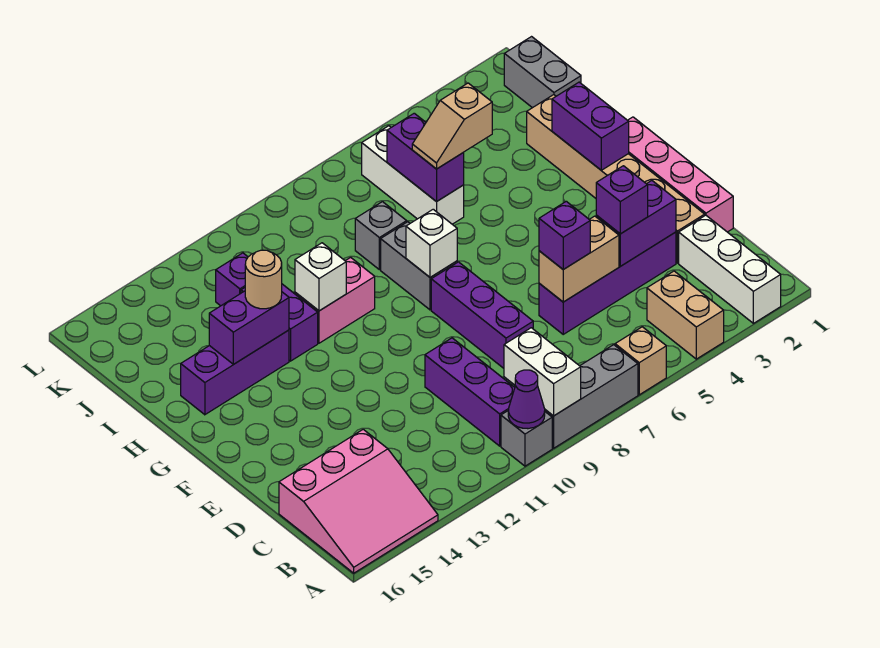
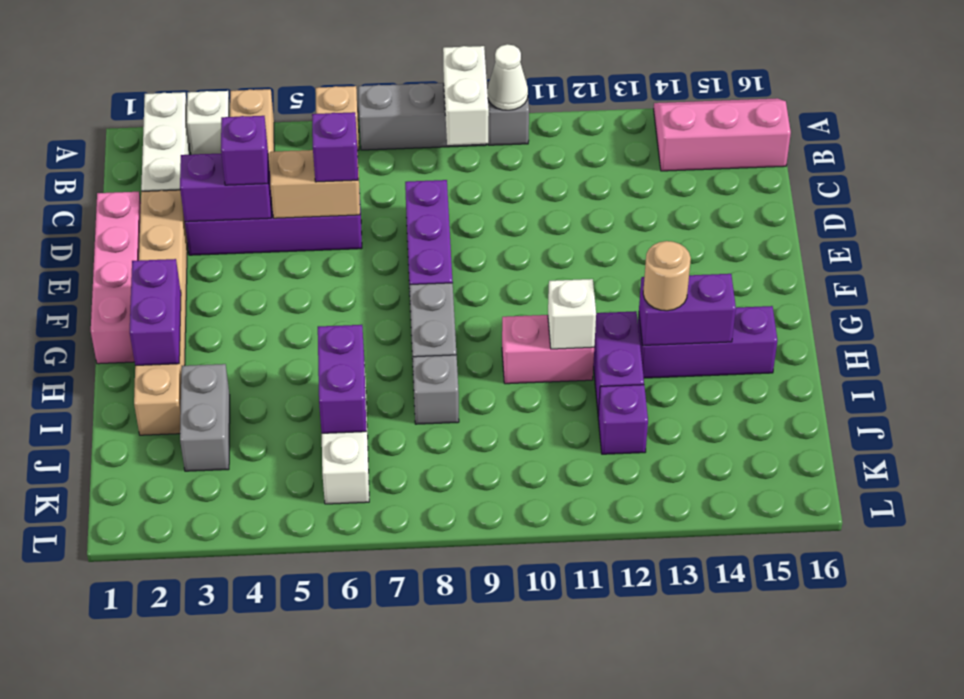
purple 1x1 cone [508,370,545,429] -> white 1x1 cone [487,44,528,110]
pink 3x3 slope [279,429,438,573] -> pink 2x3 slope [654,98,791,171]
purple 1x3 brick [425,338,515,446] -> none
white 1x1 brick [406,209,457,277] -> white 1x1 brick moved to [187,91,230,155]
tan 1x2 slope [412,83,492,169] -> none
grey 1x2 brick [504,37,581,108] -> grey 1x2 brick moved to [180,364,230,471]

